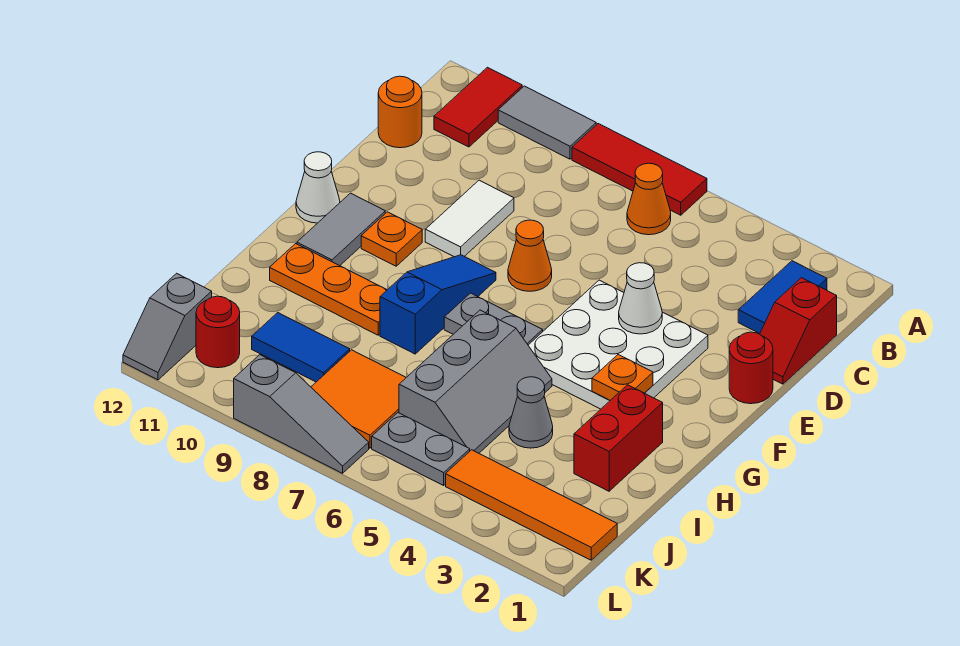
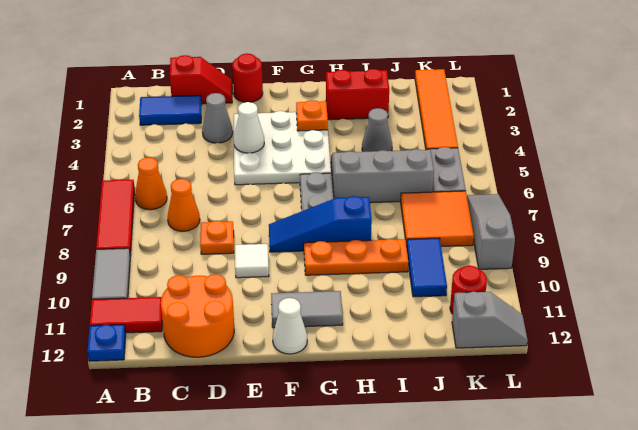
none -> blue 1x1 plate [87,325,126,361]
orange 1x1 round brick [378,76,422,148] -> orange 2x2 round brick [161,274,234,357]
none -> grey 1x1 cone [202,93,233,143]
white 1x2 tile [425,180,514,257] -> white 1x1 tile [235,244,269,278]
orange 1x1 cone [508,220,552,291] -> orange 1x1 cone moved to [167,179,200,231]
orange 1x1 plate [361,212,422,266] -> orange 1x1 plate moved to [200,221,234,254]
orange 1x3 plate [270,244,387,335] -> orange 1x3 plate turned to [304,239,408,275]

